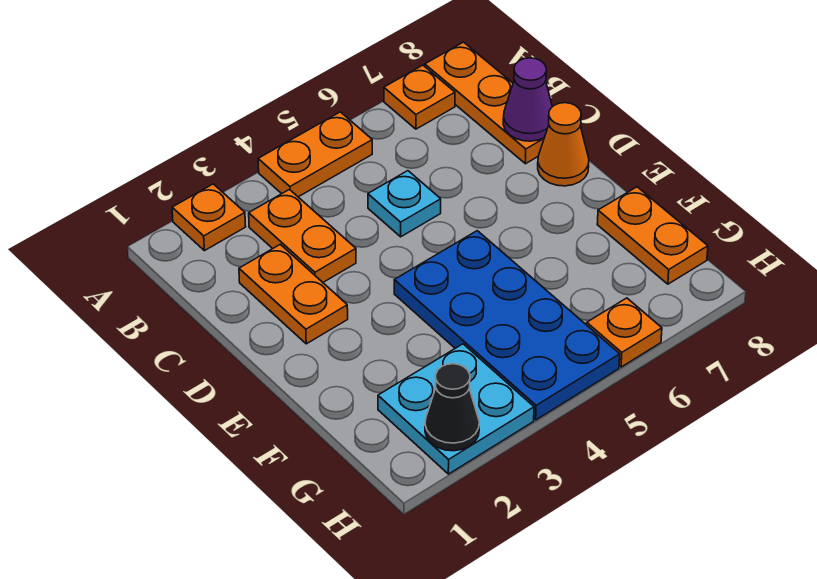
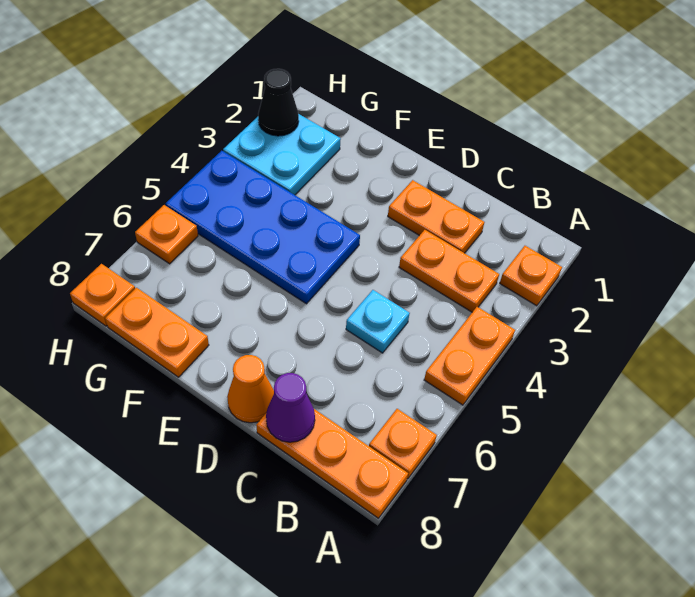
none -> orange 1x1 plate [70,264,135,326]

